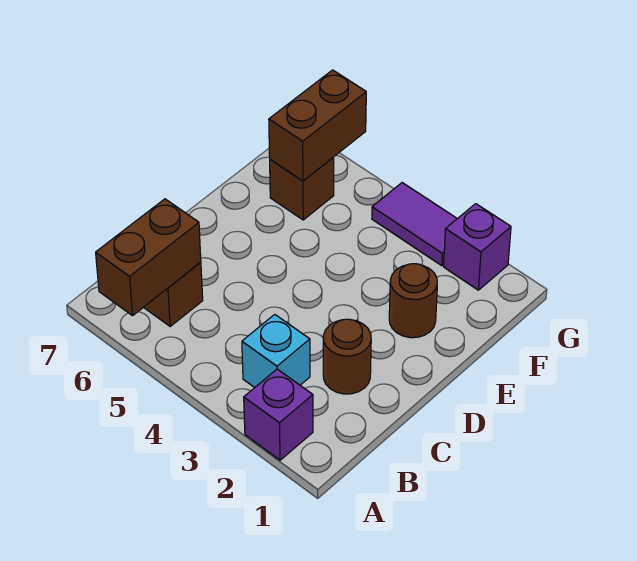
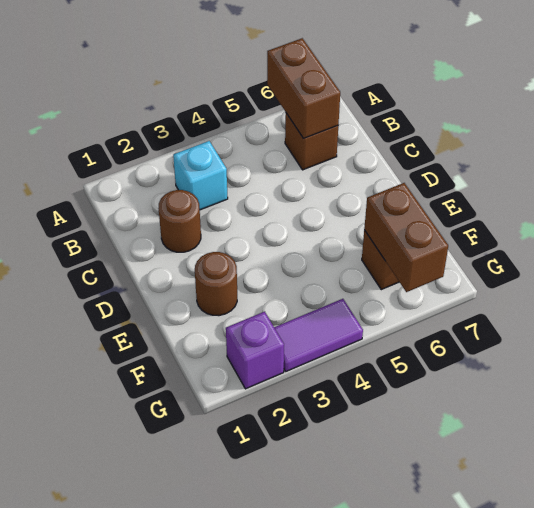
purple 1x1 brick [244,369,313,460] -> none

